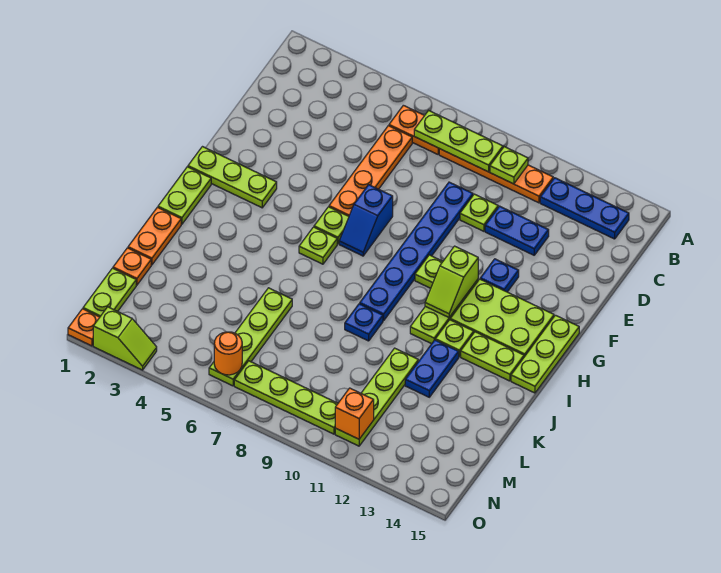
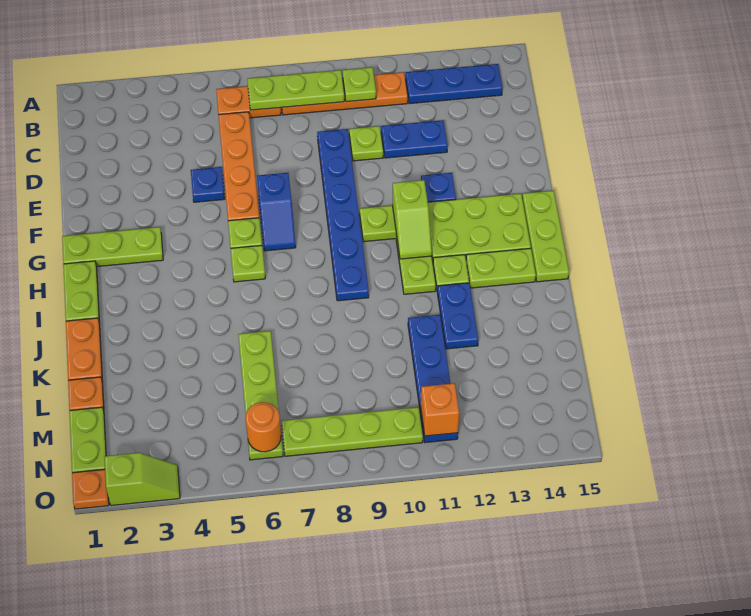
blue 1x1 plate [345,304,383,341] -> blue 1x1 plate moved to [191,167,225,202]
lime 1x4 plate [335,348,418,446] -> blue 1x4 plate [408,315,458,442]

